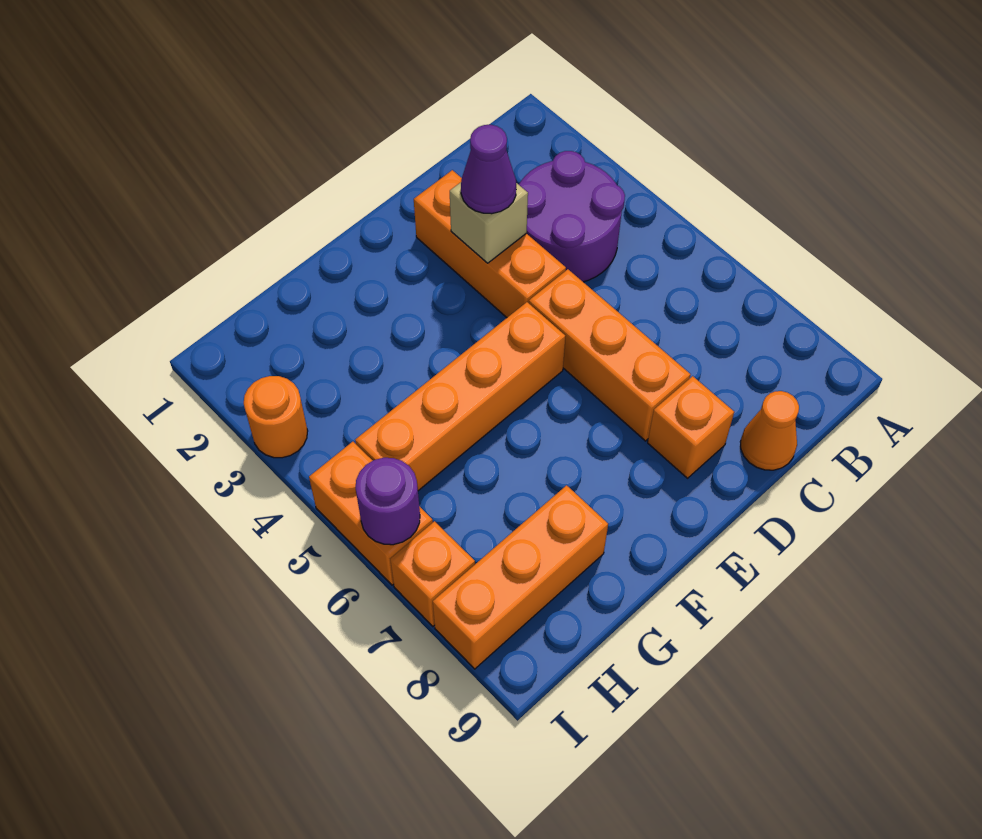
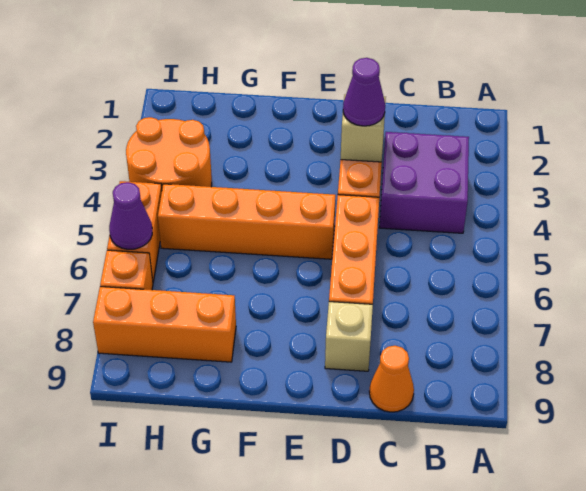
purple 2x2 round brick [519,151,625,282] -> purple 2x2 brick [379,132,469,233]
orange 1x1 brick [648,376,734,478] -> tan 1x1 brick [325,302,373,371]
orange 1x1 round brick [244,376,308,458] -> orange 2x2 round brick [126,117,212,188]
purple 1x1 round brick [356,458,420,545] -> purple 1x1 cone [109,182,152,249]

